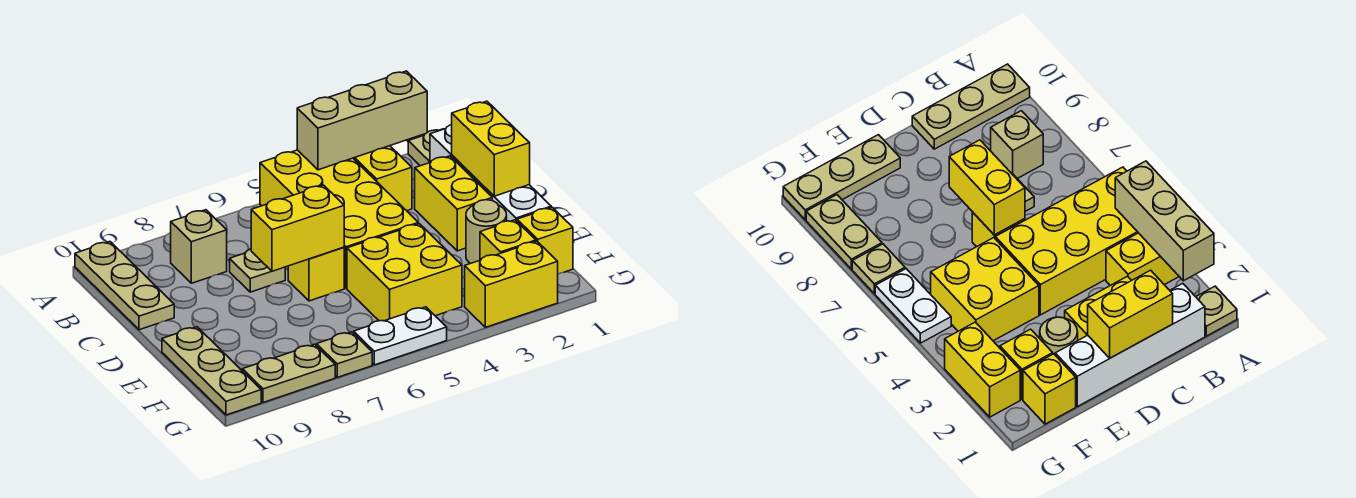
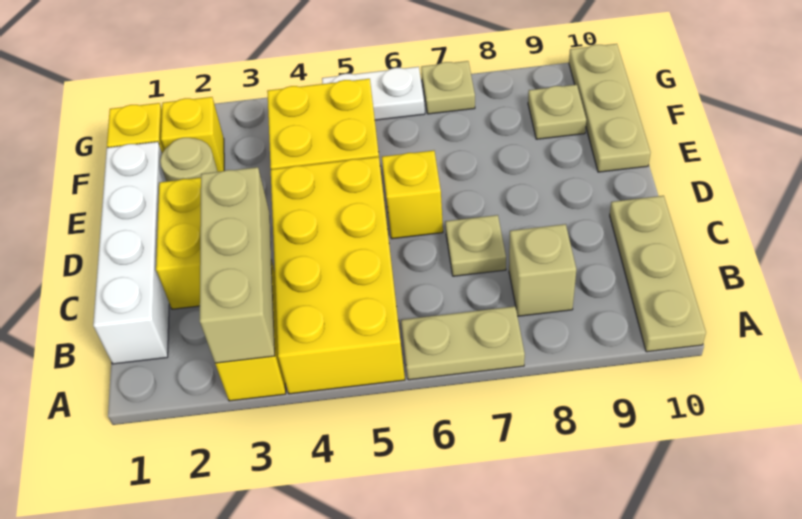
tan 1x1 plate [408,129,443,166] -> tan 1x1 plate moved to [528,85,586,139]
tan 1x3 brick [297,71,427,170] -> tan 1x3 brick turned to [200,167,275,363]
yellow 1x2 brick [452,101,530,196] -> none
yellow 1x2 brick [251,185,344,271] -> none
yellow 1x2 brick [465,241,558,327] -> none
tan 1x2 plate [242,344,335,403] -> tan 1x2 plate moved to [401,306,525,380]

